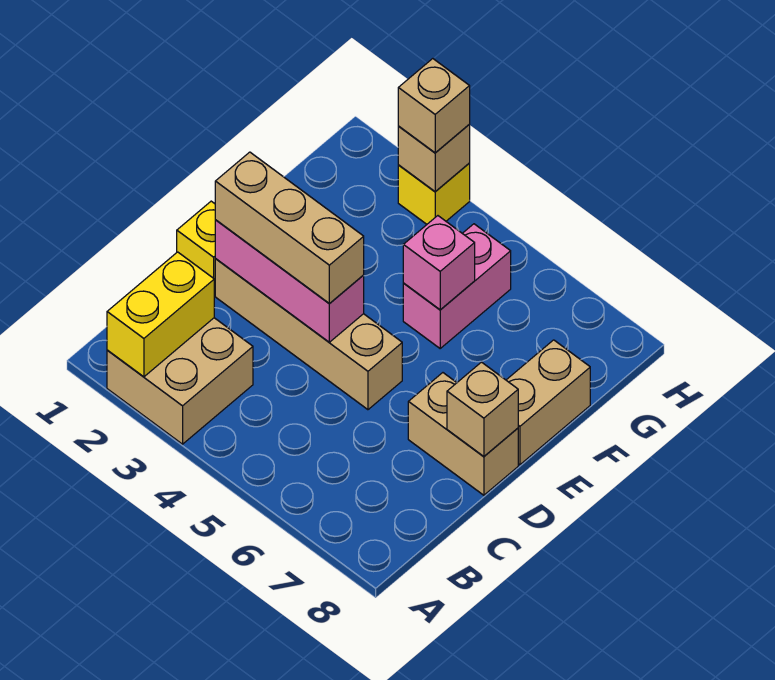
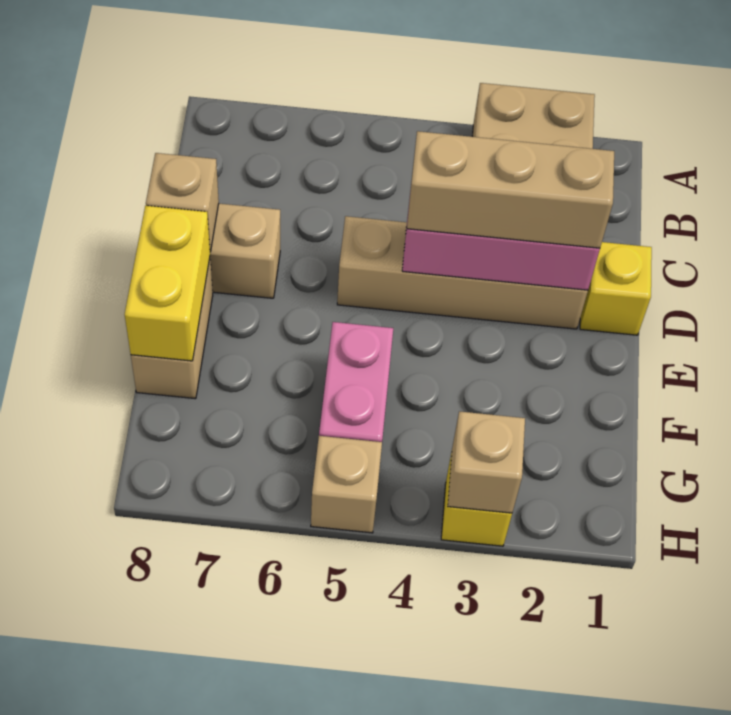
yellow 1x2 brick [107,252,214,377] -> yellow 1x2 brick moved to [125,206,210,361]
pink 1x1 brick [403,216,475,310] -> none
tan 1x1 brick [398,59,470,153] -> tan 1x1 brick moved to [311,436,382,533]

